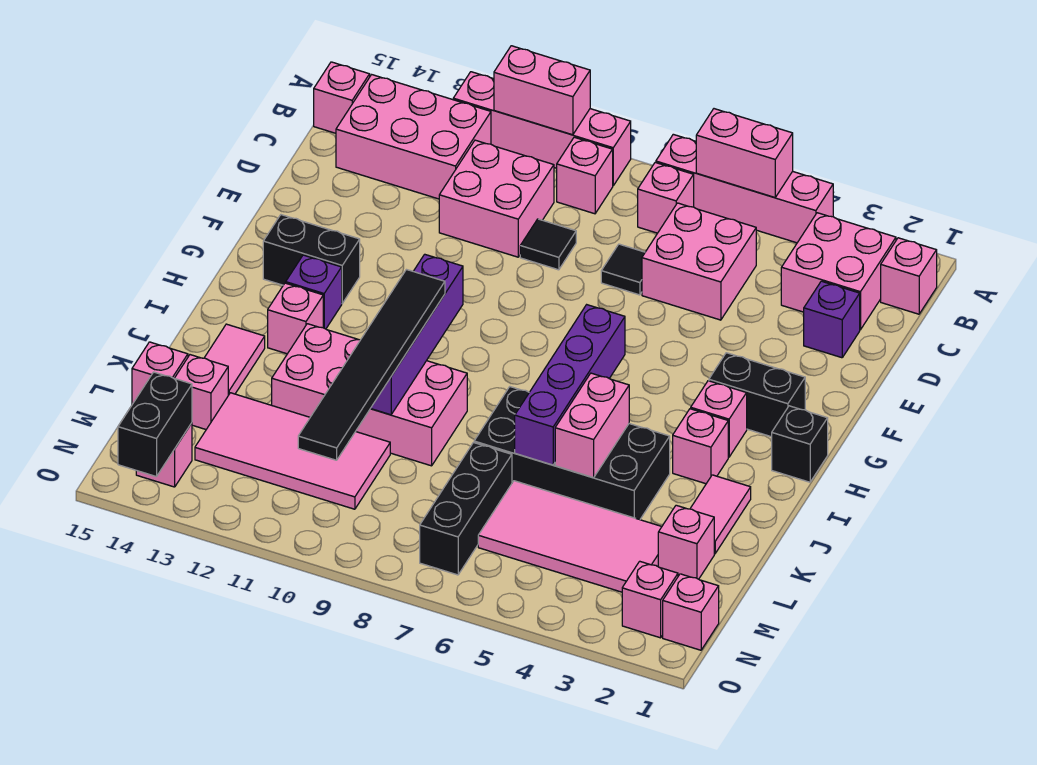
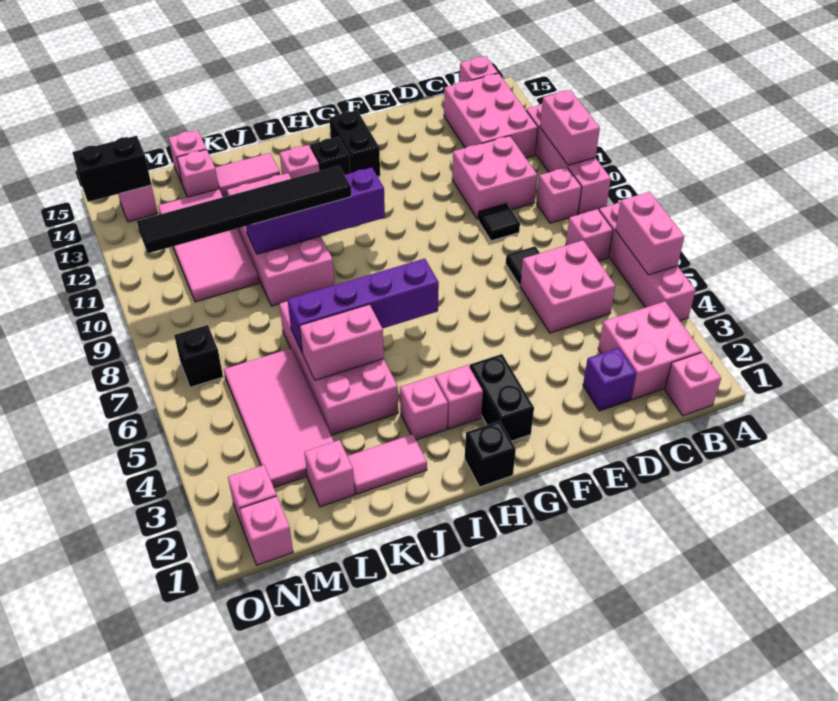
purple 1x1 brick [286,255,342,329] -> black 1x1 brick [310,137,350,175]
black 2x4 brick [474,387,670,520] -> pink 2x4 brick [279,301,398,435]
black 1x3 brick [420,443,512,575] -> black 1x1 brick [174,325,223,387]

